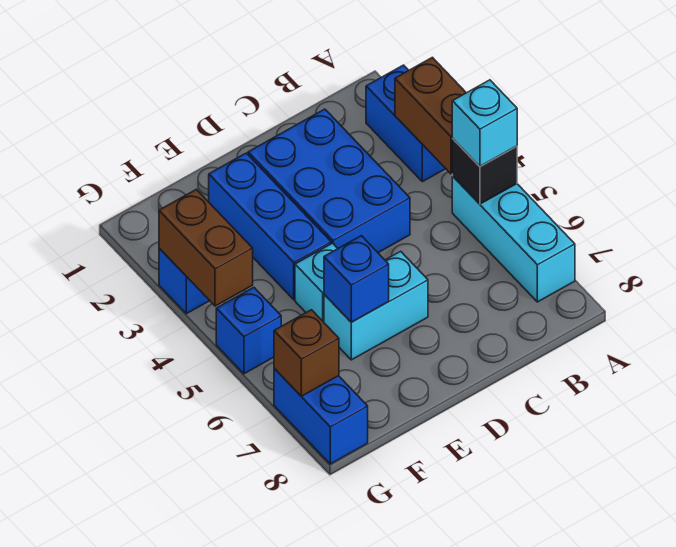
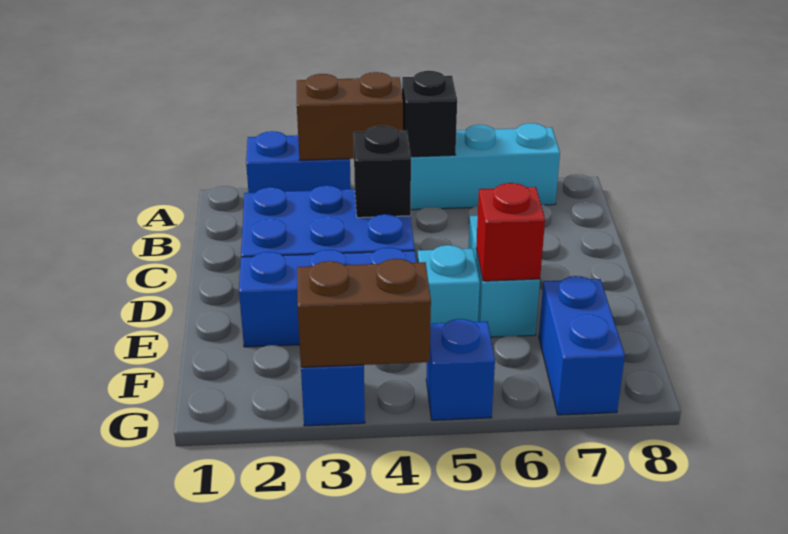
cyan 1x1 brick [452,80,517,166] -> none
none -> black 1x1 brick [353,126,411,218]
blue 1x1 brick [324,236,389,322] -> red 1x1 brick [476,183,545,281]
blue 1x2 brick [274,369,368,464] -> blue 1x2 brick turned to [539,276,625,415]
brown 1x1 brick [274,310,339,396] -> none

